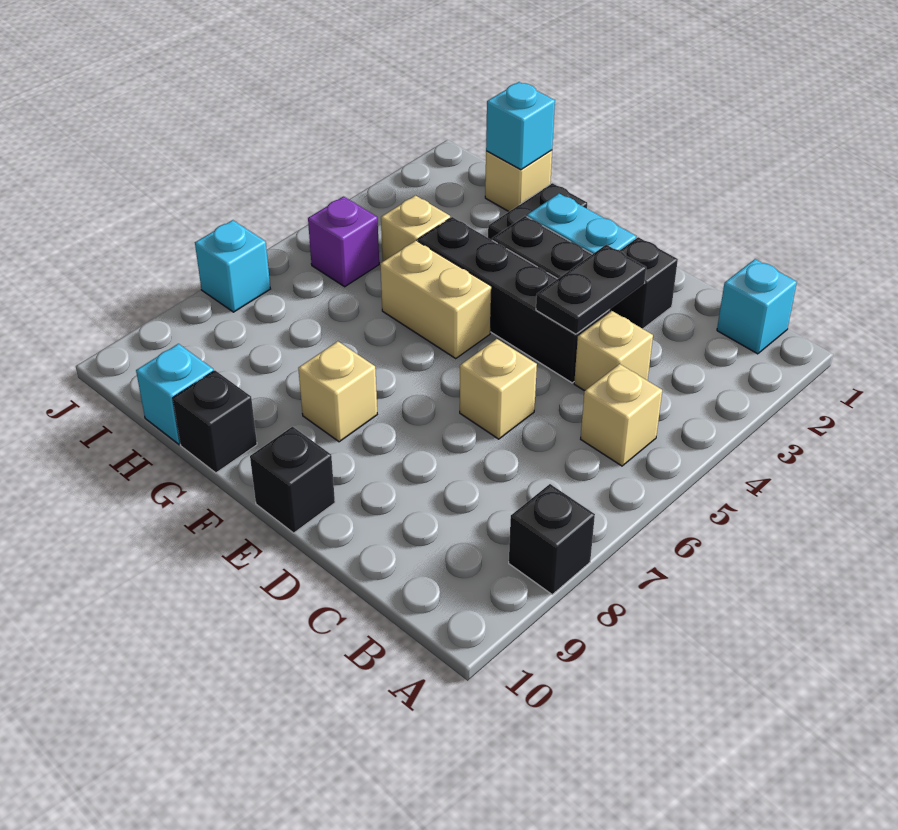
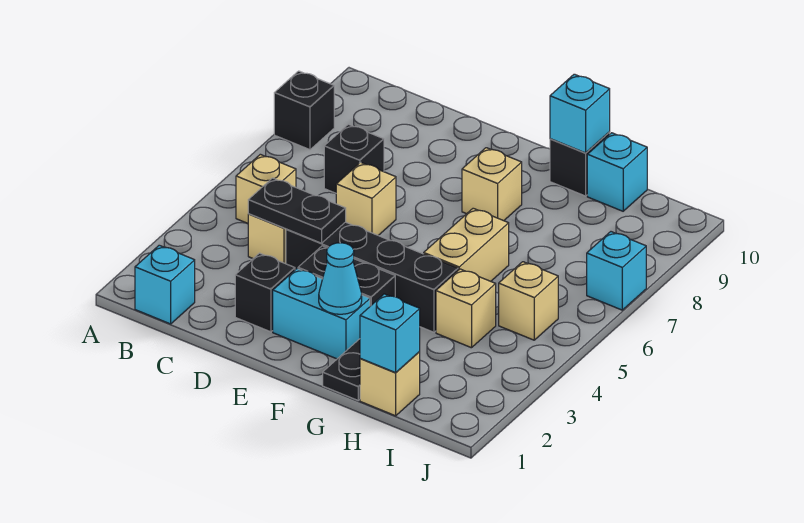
black 1x2 plate [536,245,646,334] -> black 1x2 plate turned to [248,178,346,243]
black 1x1 brick [250,427,335,533] -> black 1x1 brick moved to [324,124,384,193]
none -> cyan 1x1 cone [319,243,362,314]
tan 1x2 brick [380,241,491,358] -> tan 1x2 brick turned to [424,208,509,281]
none -> cyan 1x1 brick [550,74,610,153]
purple 1x1 brick [308,197,379,287] -> tan 1x1 brick [499,262,558,340]

